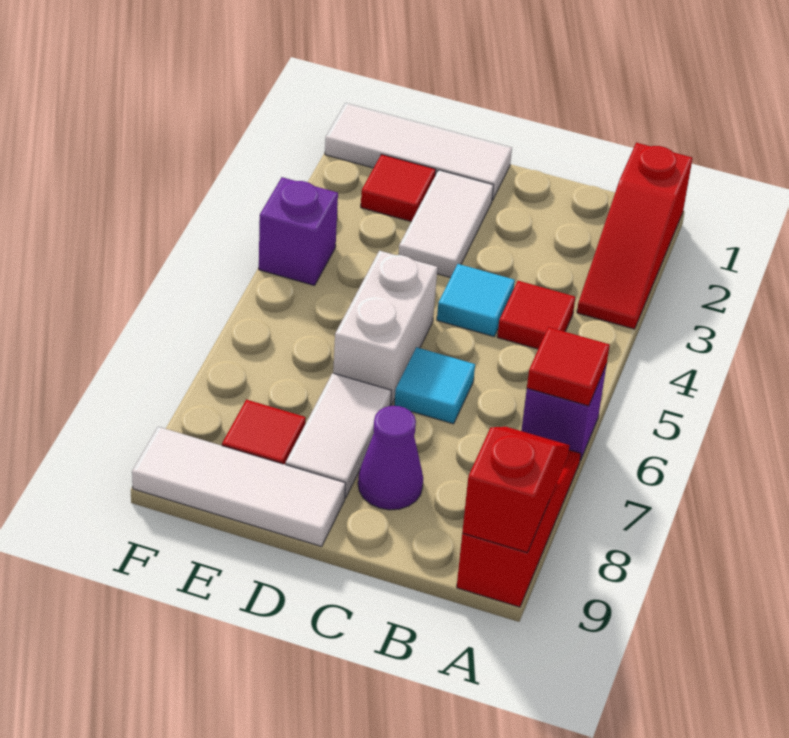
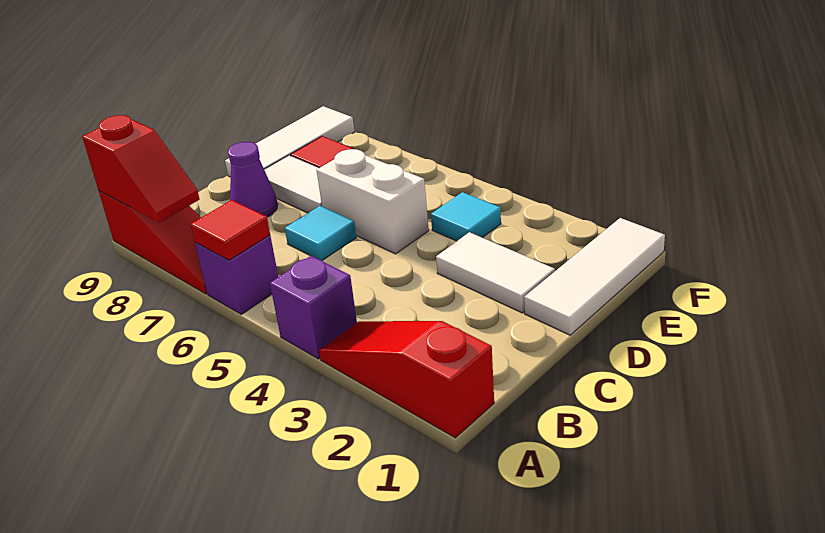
red 1x1 tile [497,281,575,349] -> none
cyan 1x1 tile [437,264,515,337] -> cyan 1x1 tile moved to [431,192,501,241]
red 1x1 tile [361,154,436,222] -> none
purple 1x1 brick [259,177,338,286] -> purple 1x1 brick moved to [270,256,357,359]

